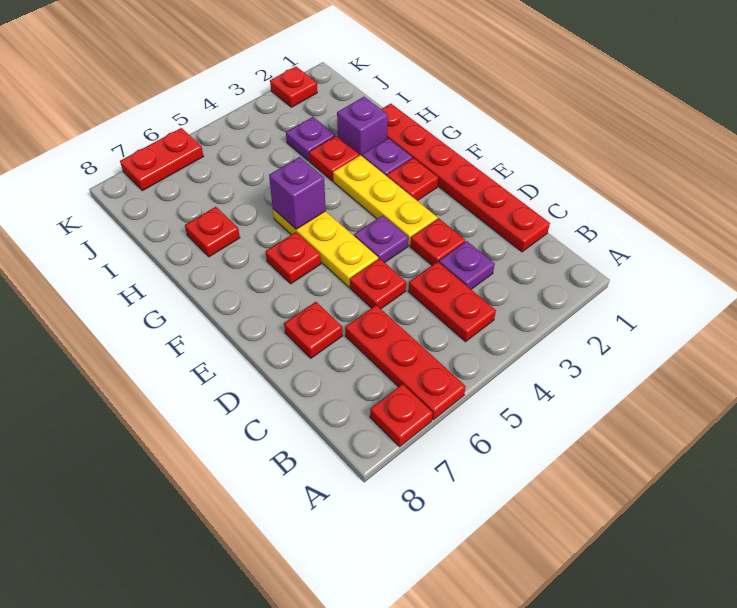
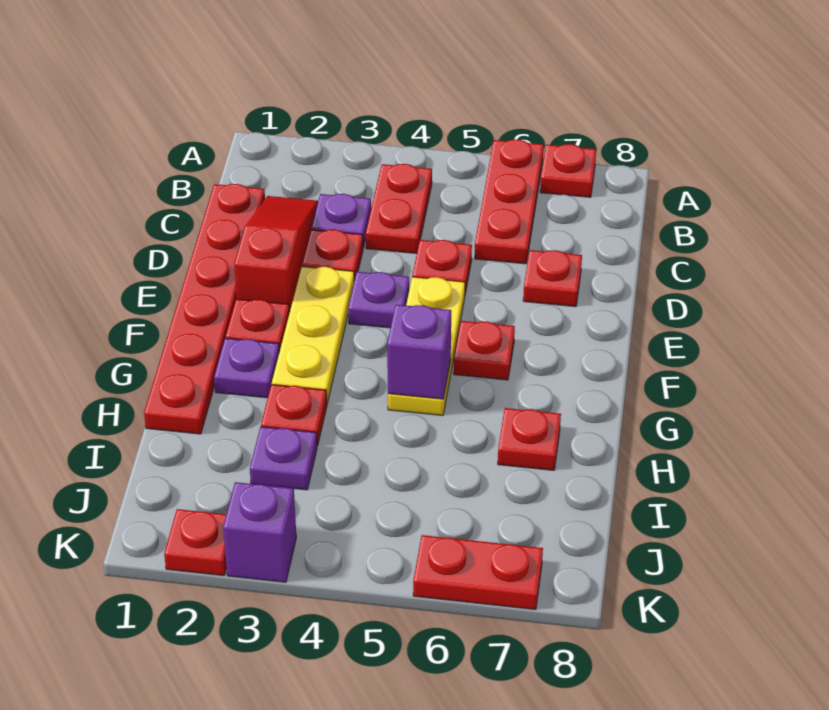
none -> red 1x3 slope [234,196,318,312]
purple 1x1 brick [337,97,388,156] -> purple 1x1 brick moved to [223,482,296,582]

